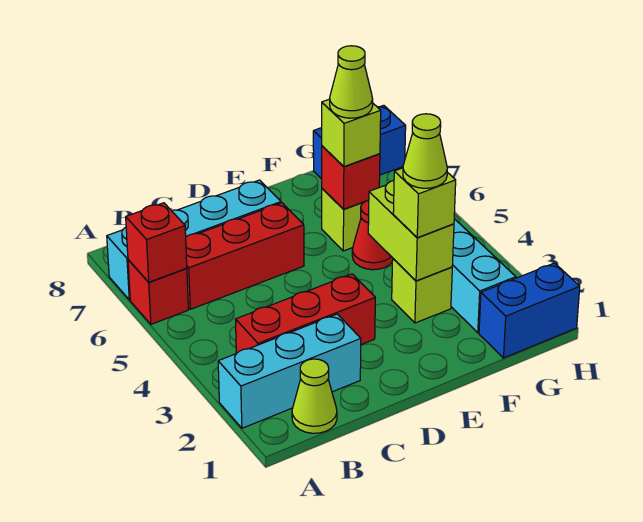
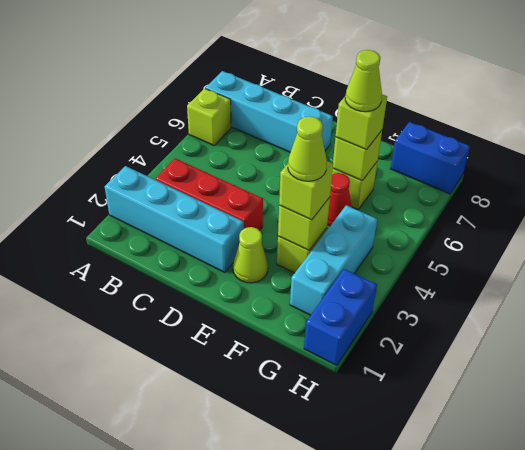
cyan 1x3 brick [218,314,361,428] -> cyan 1x4 brick [105,166,244,272]
red 1x1 brick [128,260,188,324] -> lime 1x1 brick [187,88,231,146]
red 1x1 brick [126,203,187,282] -> none
lime 1x1 cone [292,359,337,433] -> lime 1x1 cone moved to [233,227,268,283]
red 1x3 brick [186,203,304,309] -> none
lime 1x2 brick [368,181,454,281] -> lime 1x1 brick [278,197,330,250]
red 1x1 brick [322,146,380,209] -> lime 1x1 brick [333,131,382,181]
blue 1x2 brick [479,263,580,358] -> blue 1x2 brick turned to [304,269,377,366]

